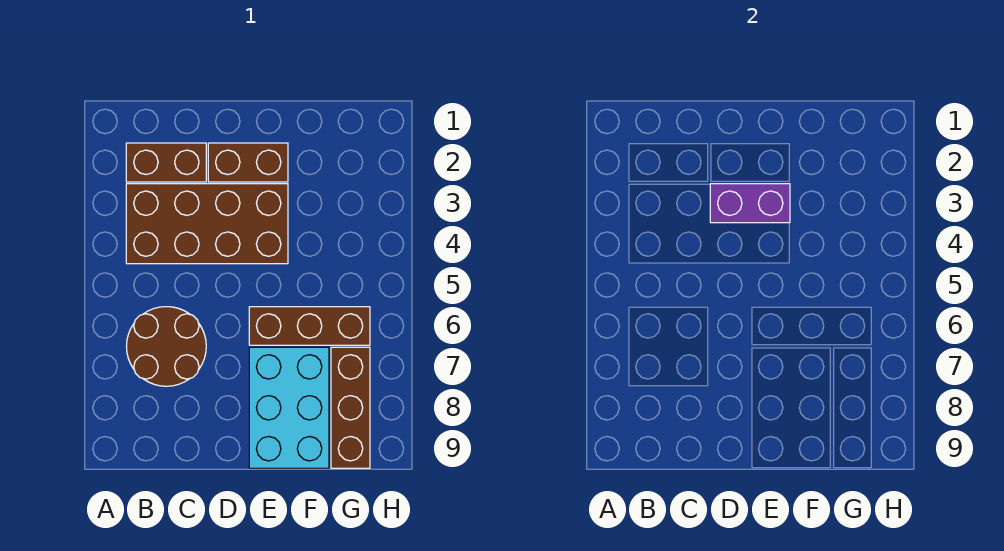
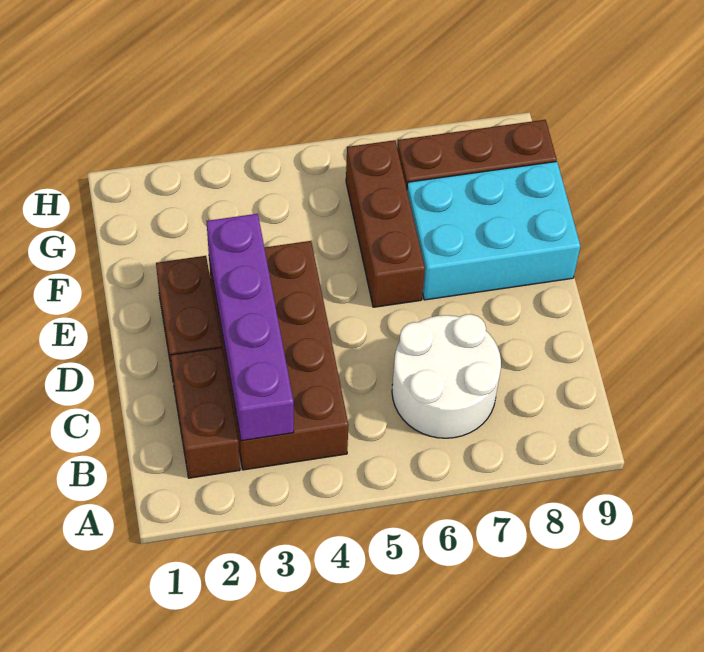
brown 2x2 round brick [127,307,206,386] -> white 2x2 round brick [392,314,501,438]
purple 1x2 brick [710,184,790,223] -> purple 1x4 brick [207,214,294,441]

